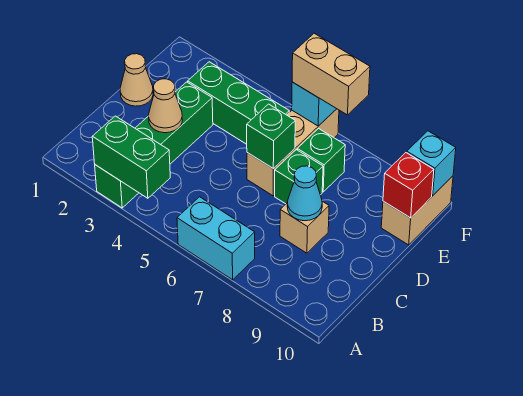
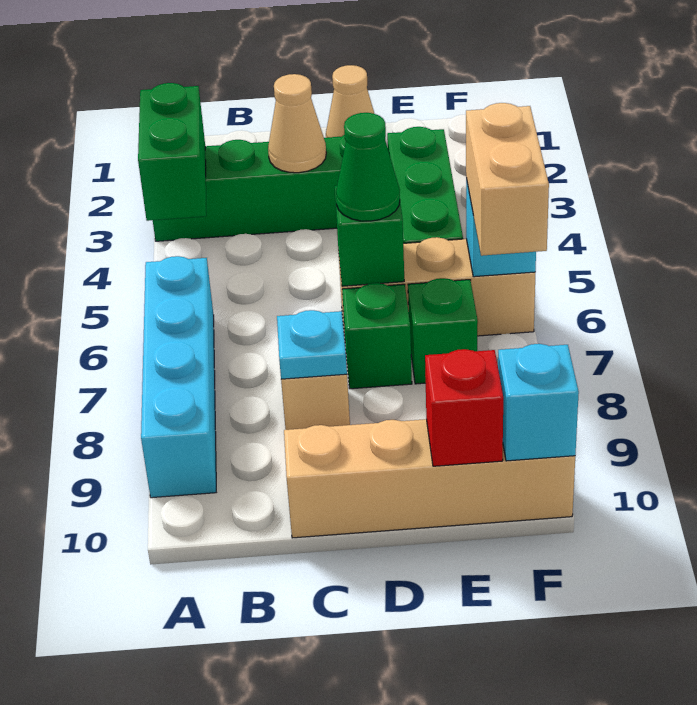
cyan 1x2 brick [177,197,255,280] -> cyan 1x4 brick [141,256,216,498]
cyan 1x1 cone [287,166,322,221] -> cyan 1x1 plate [277,310,347,379]
none -> green 1x1 cone [336,113,400,221]
tan 1x2 brick [381,176,453,245] -> tan 1x4 brick [284,419,575,538]

